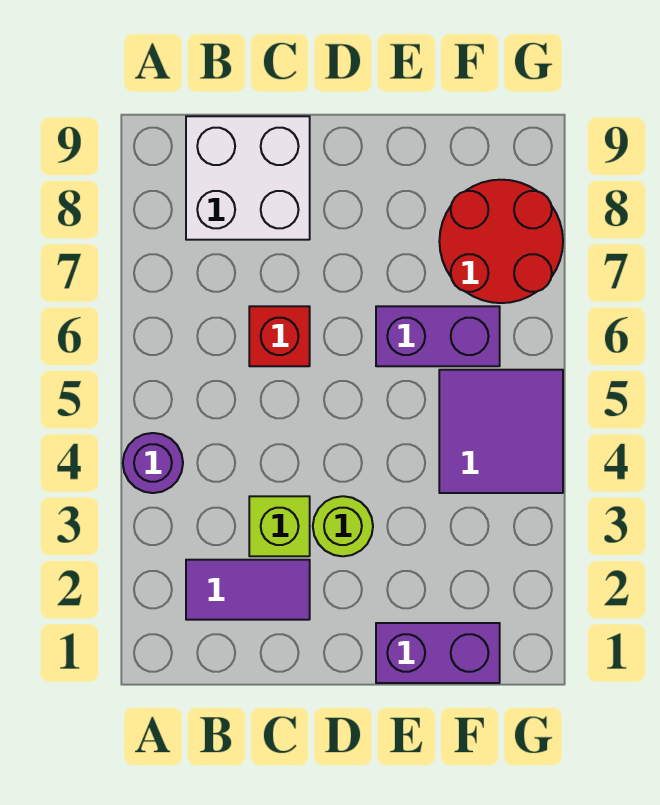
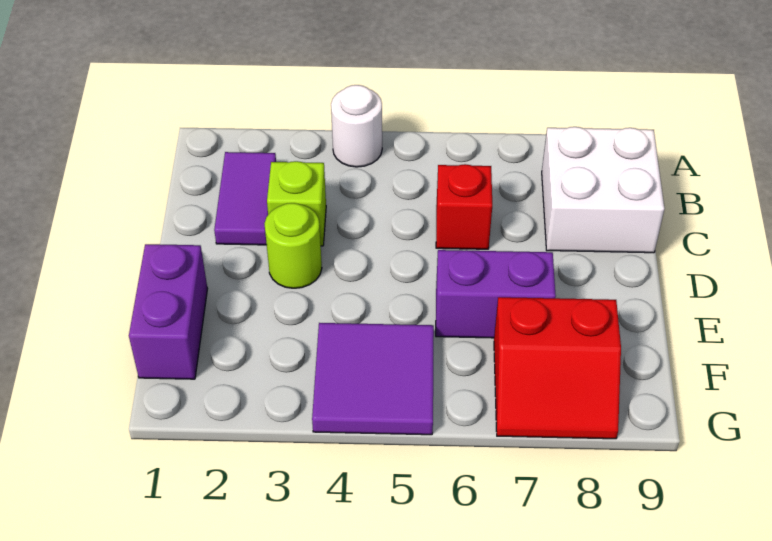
purple 1x1 round brick [123,433,183,493] -> white 1x1 round brick [331,85,382,167]
purple 1x2 brick [376,306,500,366] -> purple 1x2 brick turned to [436,250,556,338]
red 2x2 round brick [439,180,563,303] -> red 2x2 slope [494,297,621,439]

